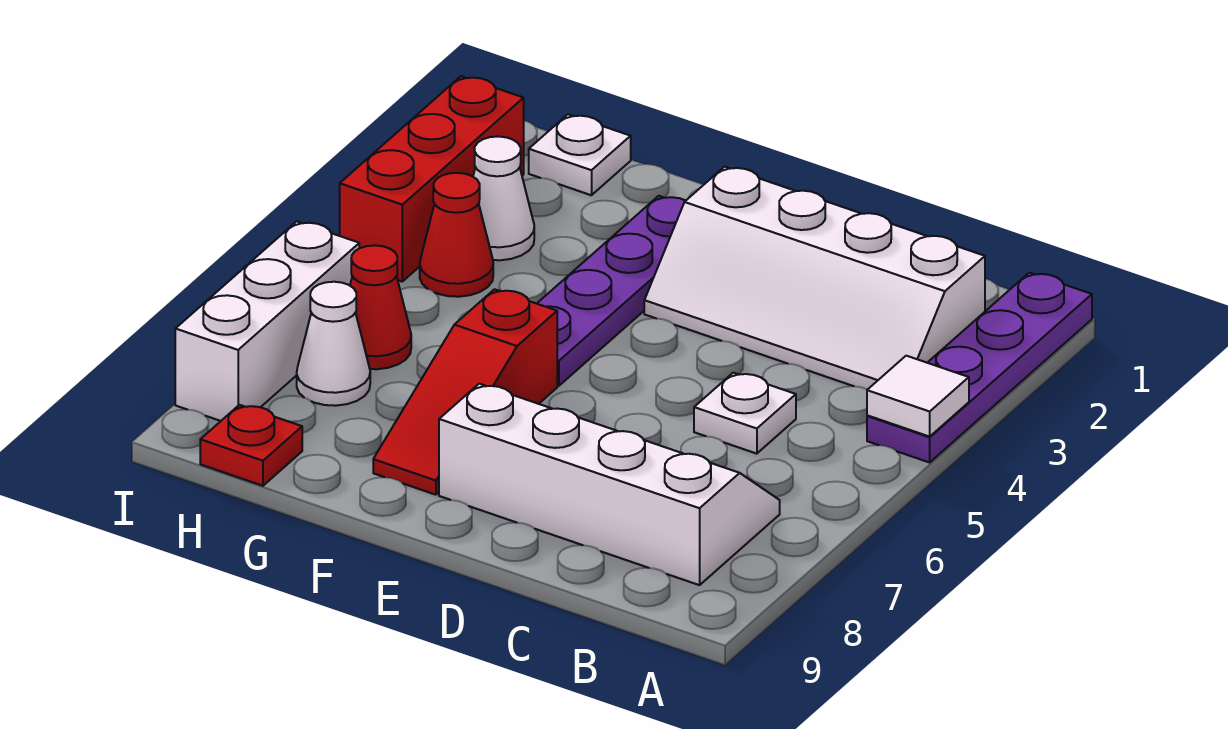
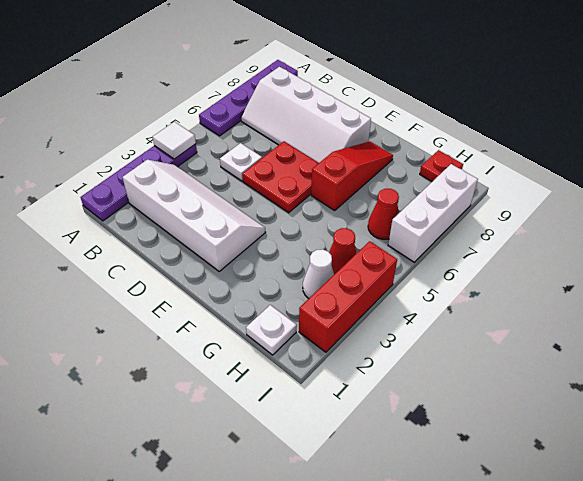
none -> red 2x2 plate [242,141,319,213]
purple 1x4 plate [537,196,686,386] -> purple 1x4 plate moved to [199,60,298,136]
white 1x1 cone [297,282,370,406] -> none

